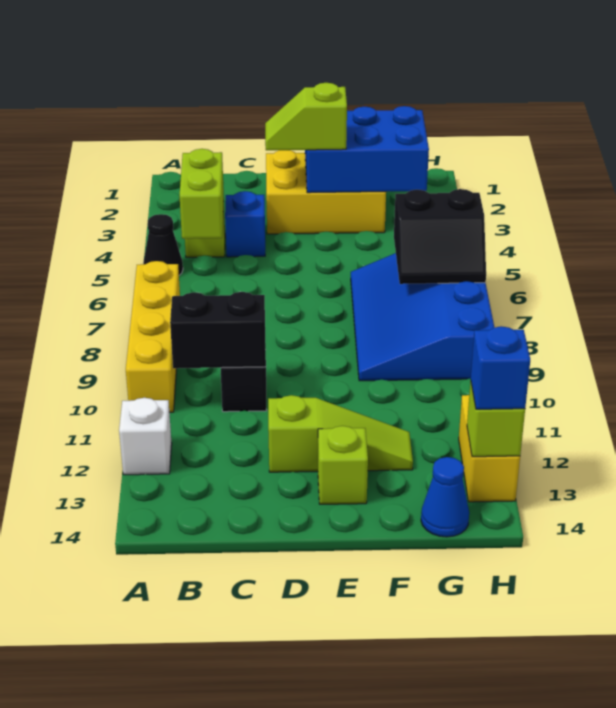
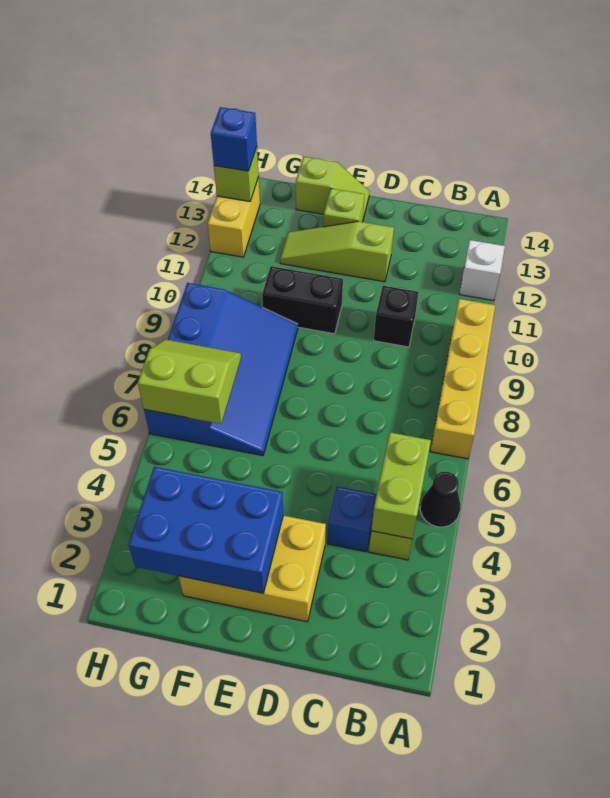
black 1x2 brick [170,292,266,368] -> black 1x2 brick moved to [262,266,343,334]
lime 1x2 slope [265,83,347,150] -> lime 1x2 slope moved to [296,157,369,219]
black 2x2 slope [394,189,486,284] -> lime 2x2 slope [138,339,241,424]
blue 1x1 cone [421,457,469,537] -> none

